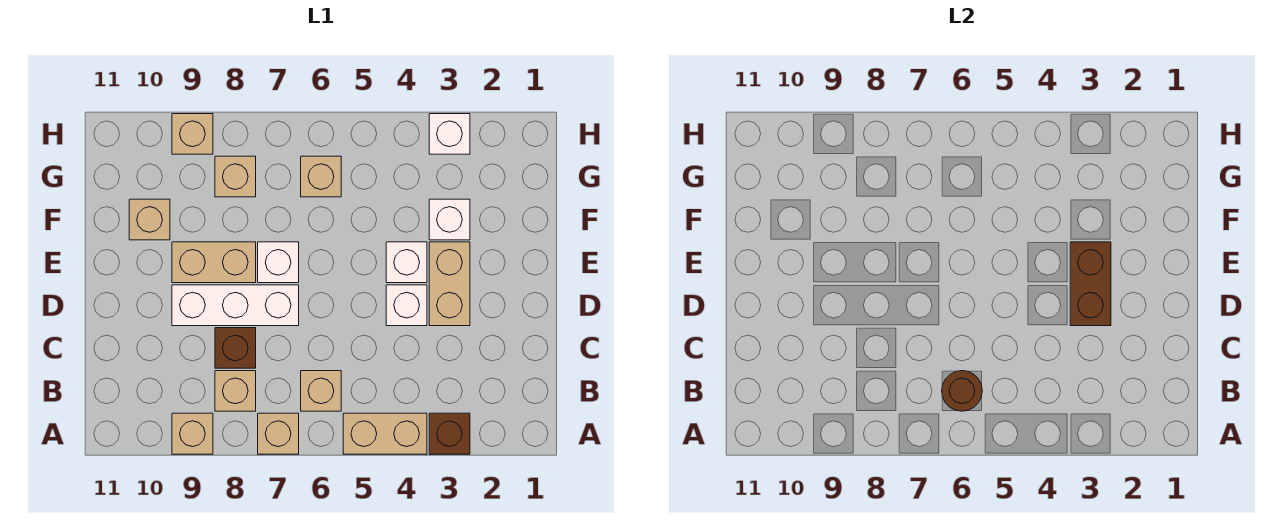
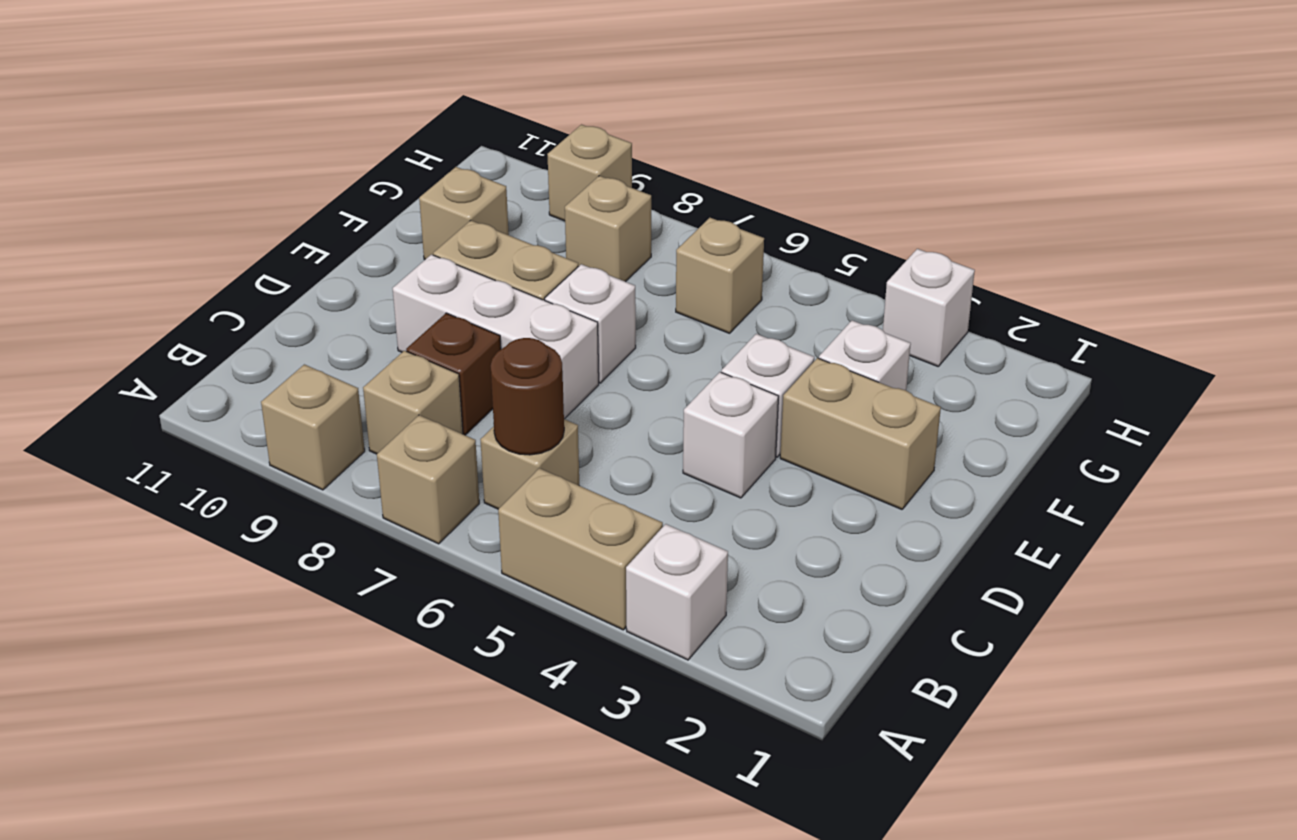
brown 1x1 brick [429,413,470,454] -> white 1x1 brick [626,524,728,660]
tan 1x2 brick [429,242,470,326] -> tan 1x2 brick turned to [780,358,941,509]
brown 1x2 brick [1070,242,1111,326] -> none

